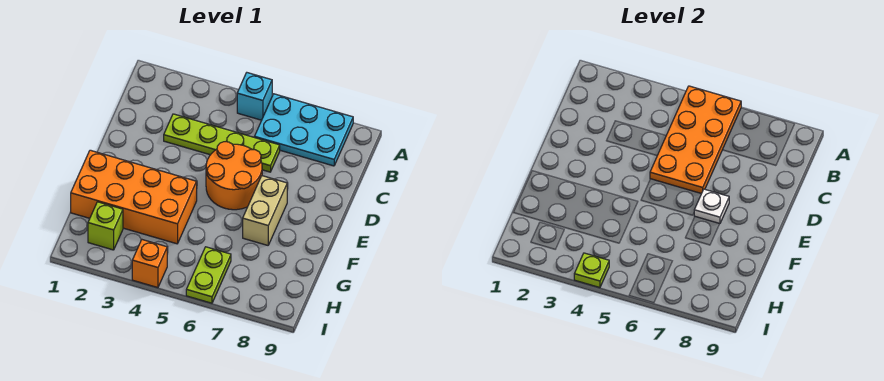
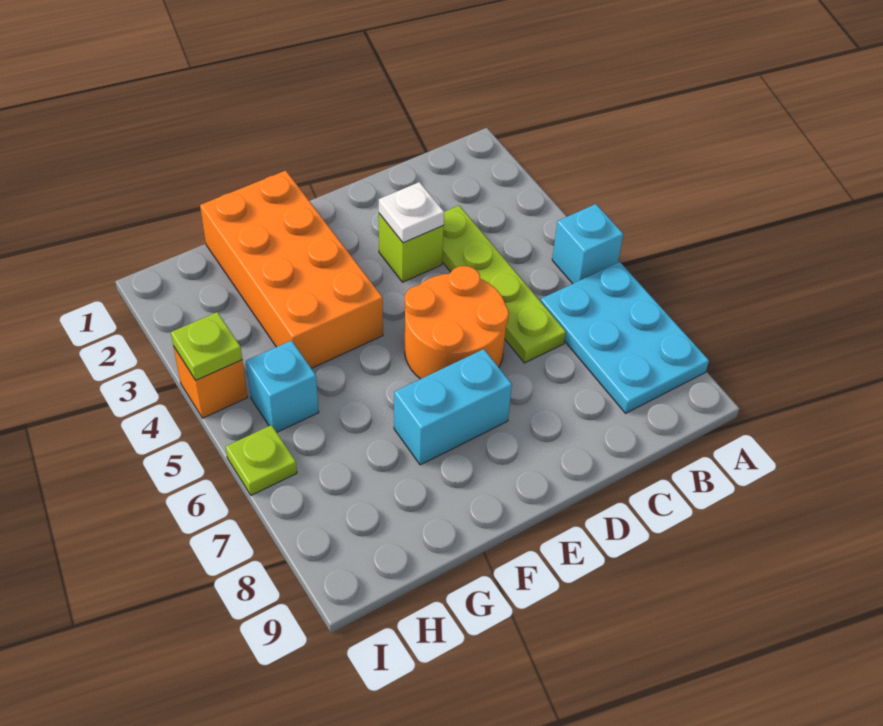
orange 2x4 plate [650,86,741,193] -> none
tan 1x2 brick [243,176,287,245] -> cyan 1x2 brick [394,349,512,465]
white 1x1 plate [694,189,729,224] -> white 1x1 plate moved to [379,182,444,243]
lime 1x1 brick [88,202,123,250] -> lime 1x1 brick moved to [379,214,444,282]
none -> cyan 1x1 brick [246,340,319,432]
lime 1x2 plate [186,247,231,303] -> lime 1x1 plate [226,425,297,495]

